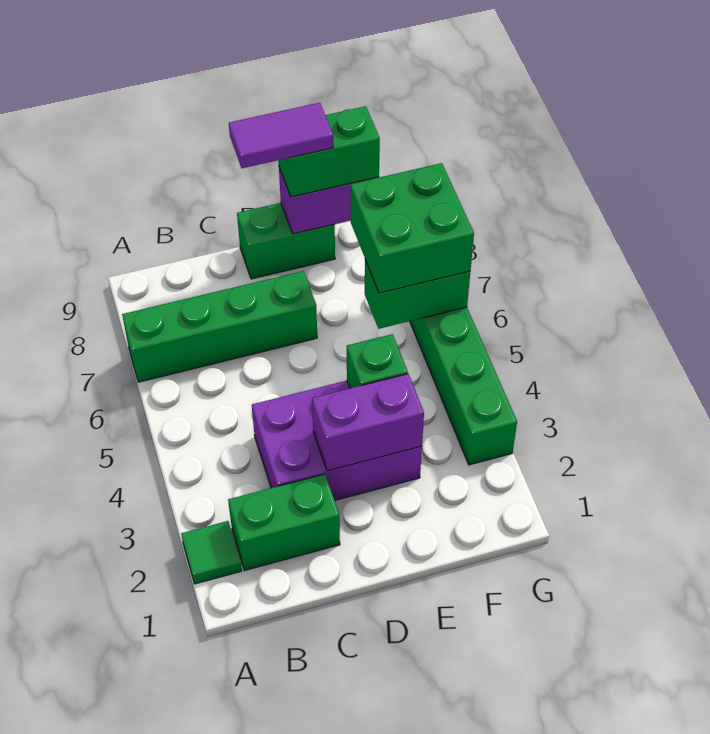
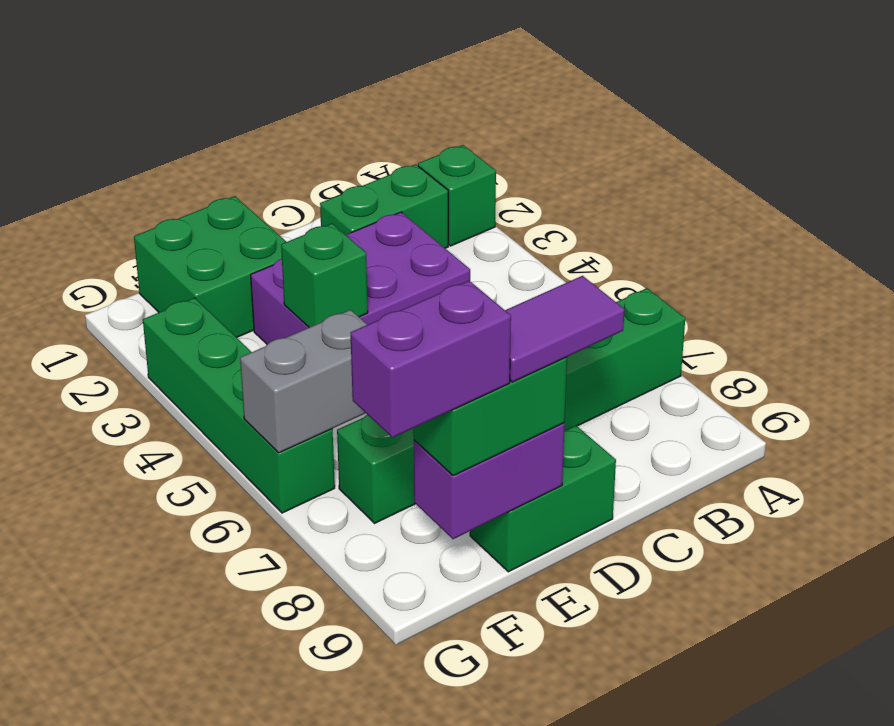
green 1x1 tile [181,521,242,584] -> green 1x1 brick [418,145,496,246]
green 1x4 brick [122,271,317,382] -> green 1x6 brick [337,288,685,523]
purple 1x2 brick [312,374,424,471] -> purple 1x2 brick moved to [351,281,511,438]
green 1x2 brick [365,260,470,329] -> grey 1x2 brick [240,310,367,453]
green 2x2 brick [351,163,474,293] -> green 2x2 brick moved to [134,196,286,338]

